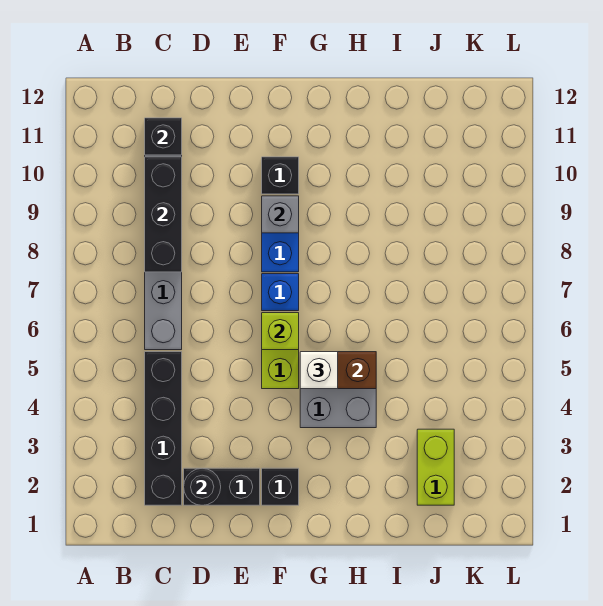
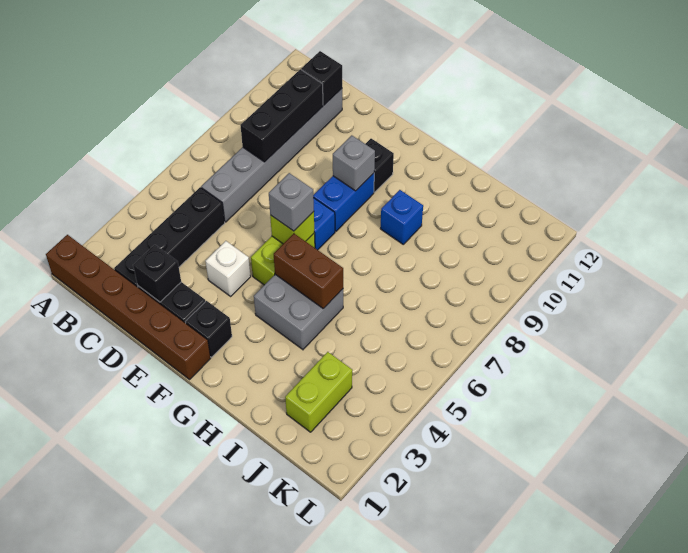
none -> brown 1x6 brick [46,235,210,379]
black 1x1 round brick [184,468,221,505] -> black 1x1 brick [133,245,181,302]
none -> grey 1x1 brick [269,173,314,231]
white 1x1 brick [300,352,338,389] -> white 1x1 brick moved to [205,241,251,296]
none -> blue 1x1 brick [380,190,423,244]

